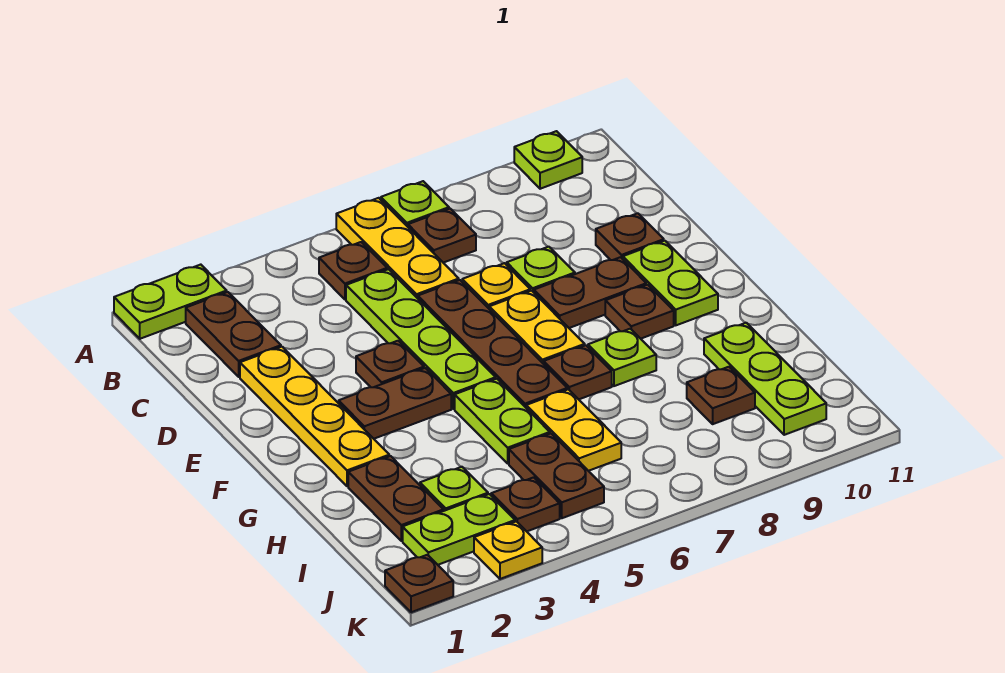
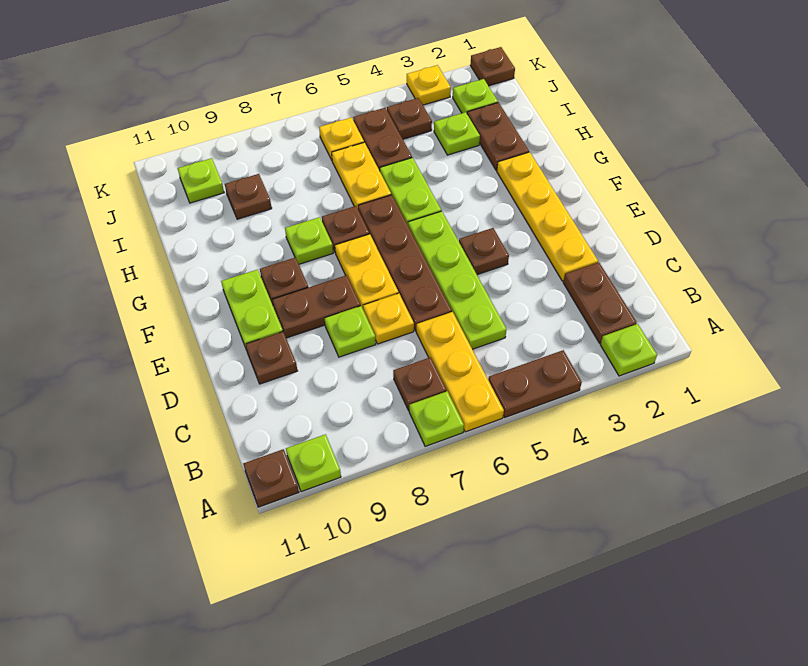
lime 1x2 plate [114,265,227,339] -> lime 1x1 plate [600,324,657,376]
brown 1x1 plate [319,242,387,299] -> brown 1x1 plate moved to [243,449,299,507]
brown 1x2 plate [339,368,451,439] -> brown 1x2 plate moved to [488,350,582,417]
lime 1x3 plate [704,323,826,435] -> lime 1x1 plate [178,158,224,203]
lime 1x2 plate [403,494,515,565] -> lime 1x1 plate [453,79,498,113]
none -> yellow 1x1 plate [319,118,364,160]

